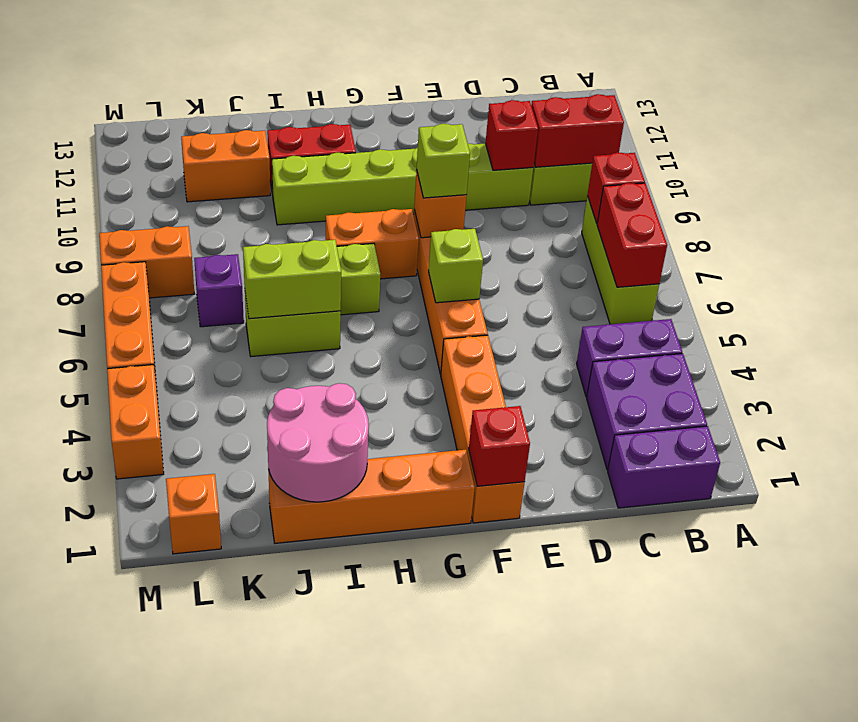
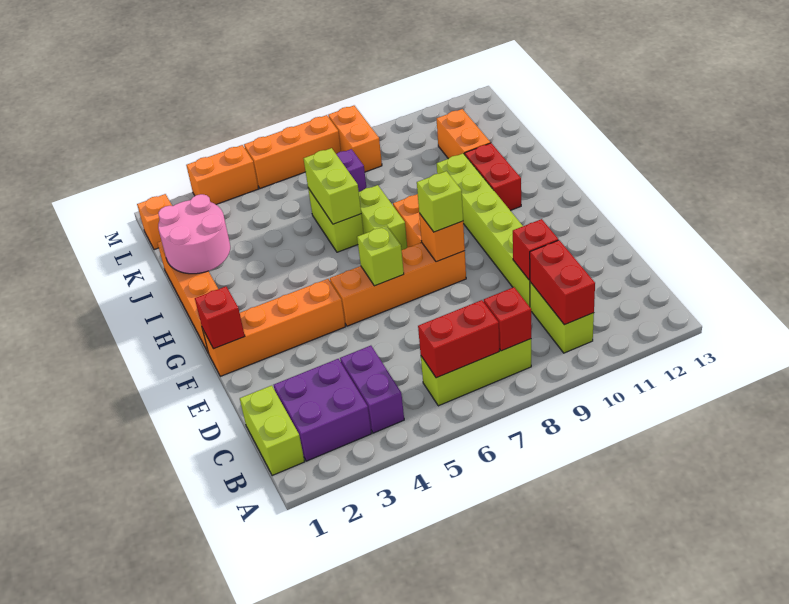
purple 1x2 brick [608,426,720,508] -> lime 1x2 brick [240,385,305,476]

